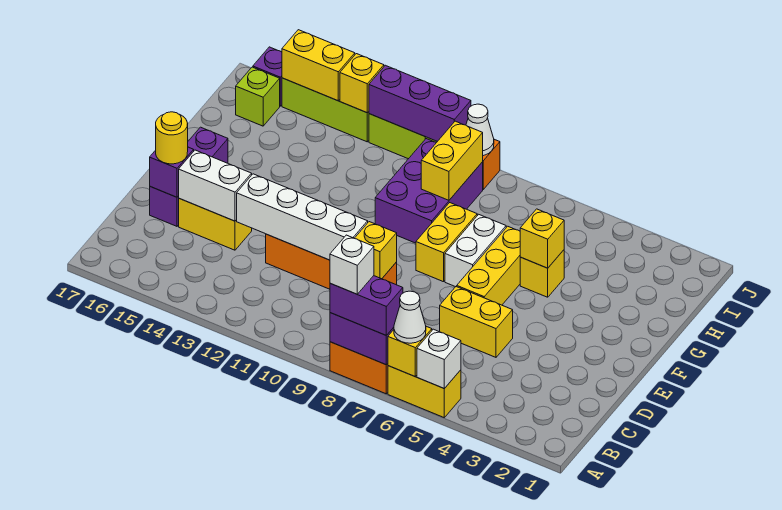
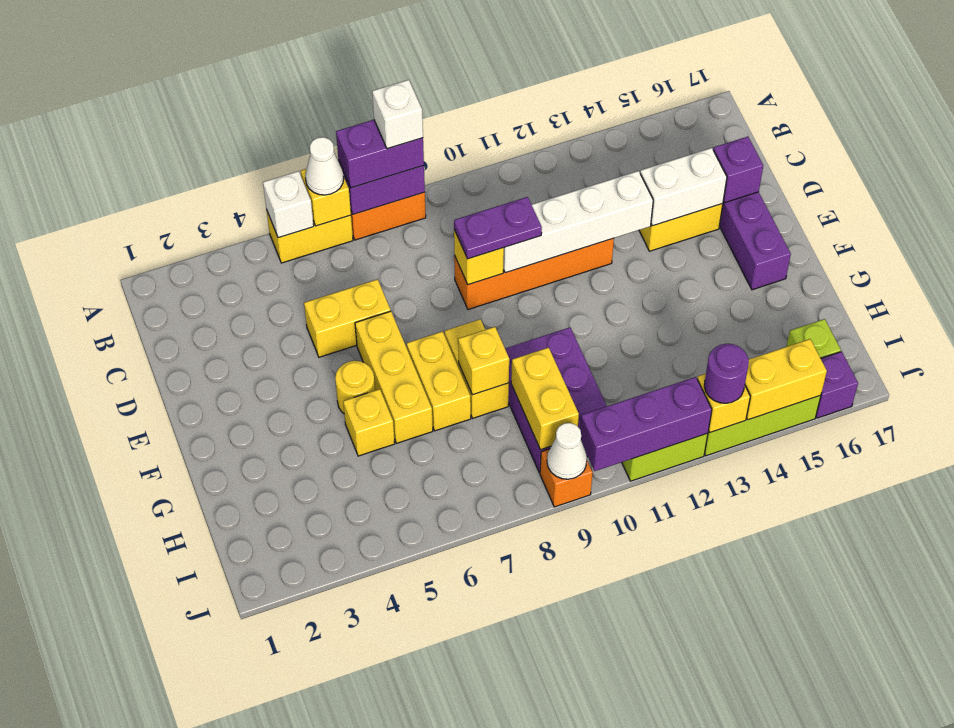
none -> purple 1x2 plate [454,197,542,259]
yellow 1x1 round brick [156,112,188,164] -> yellow 1x1 round brick moved to [335,361,375,413]
white 1x2 brick [445,214,506,287] -> yellow 1x2 brick [407,331,471,431]
yellow 1x1 brick [520,209,564,268] -> yellow 1x1 brick moved to [458,327,509,395]
none -> purple 1x1 round brick [704,344,749,403]

